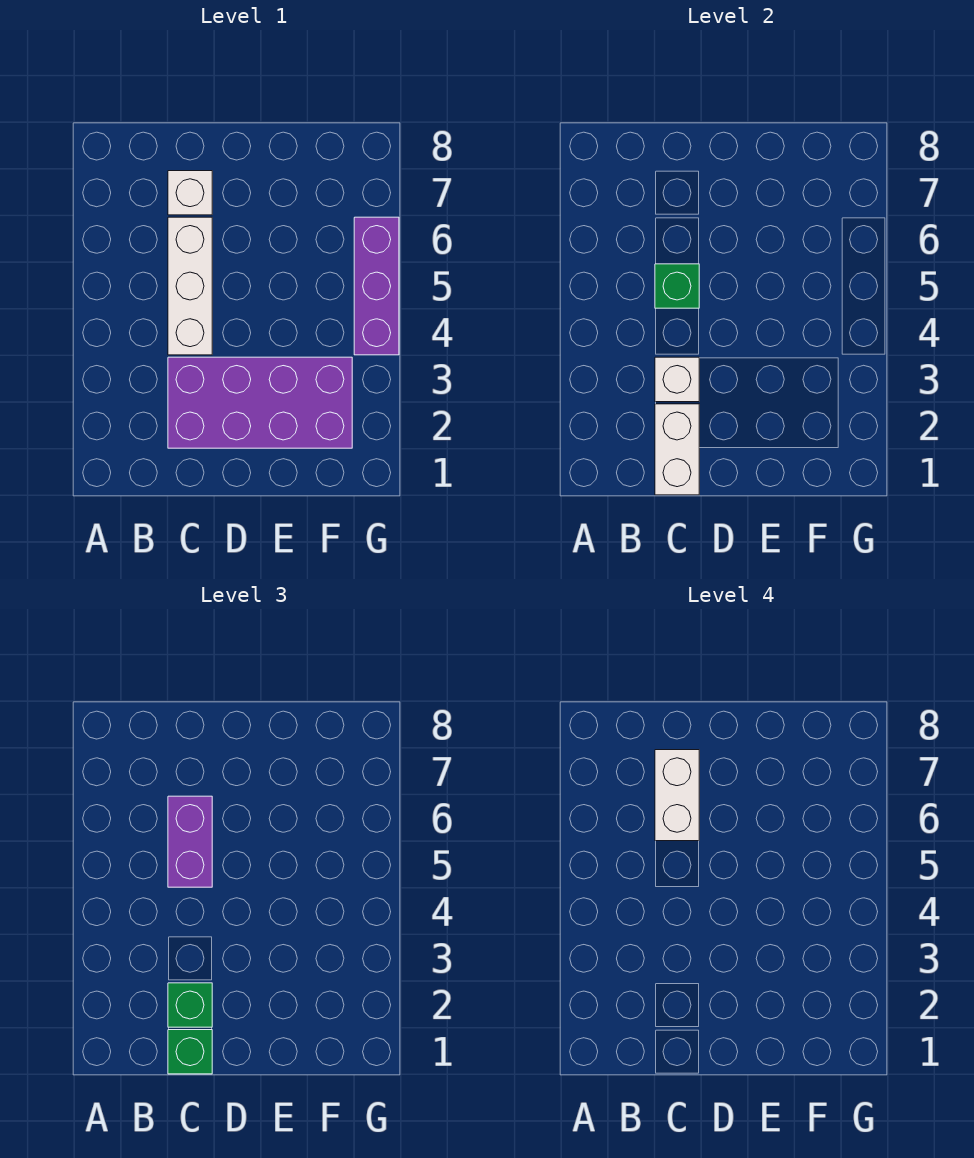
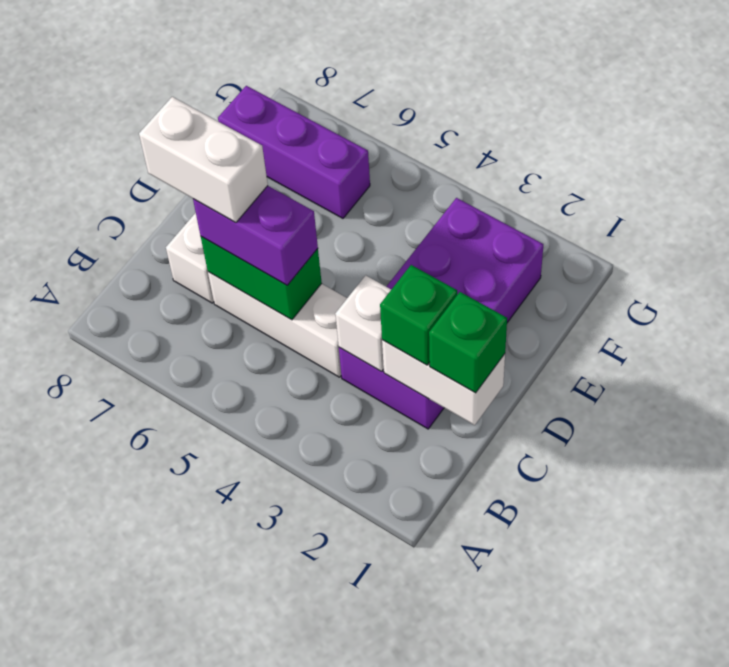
green 1x1 brick [655,264,699,308] -> green 1x2 brick [201,237,322,320]
purple 1x3 brick [354,217,399,355] -> purple 1x3 brick moved to [218,86,370,218]

